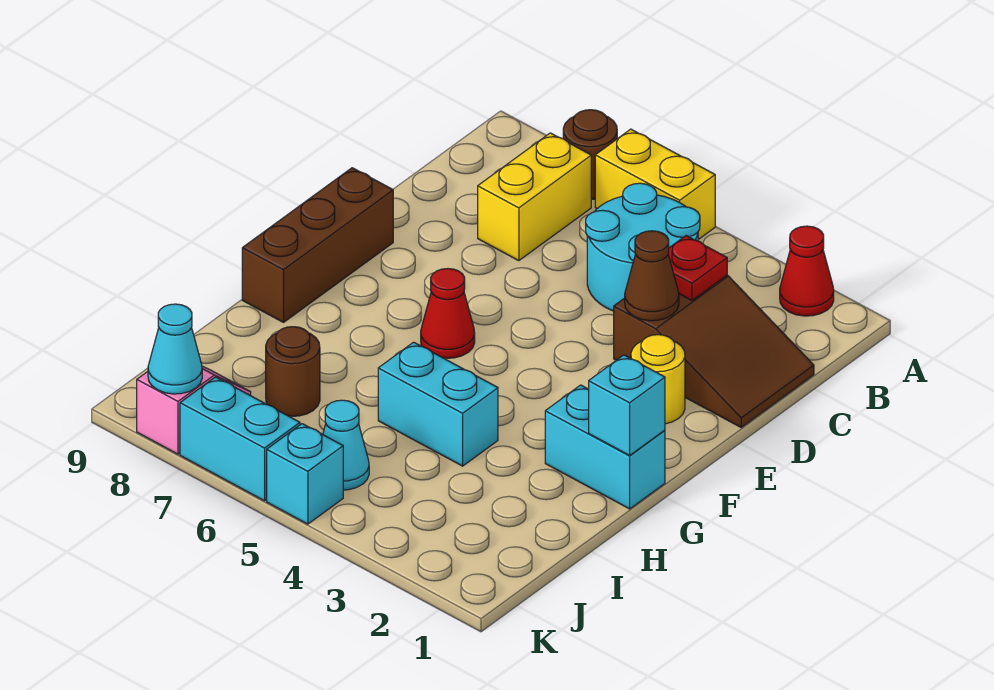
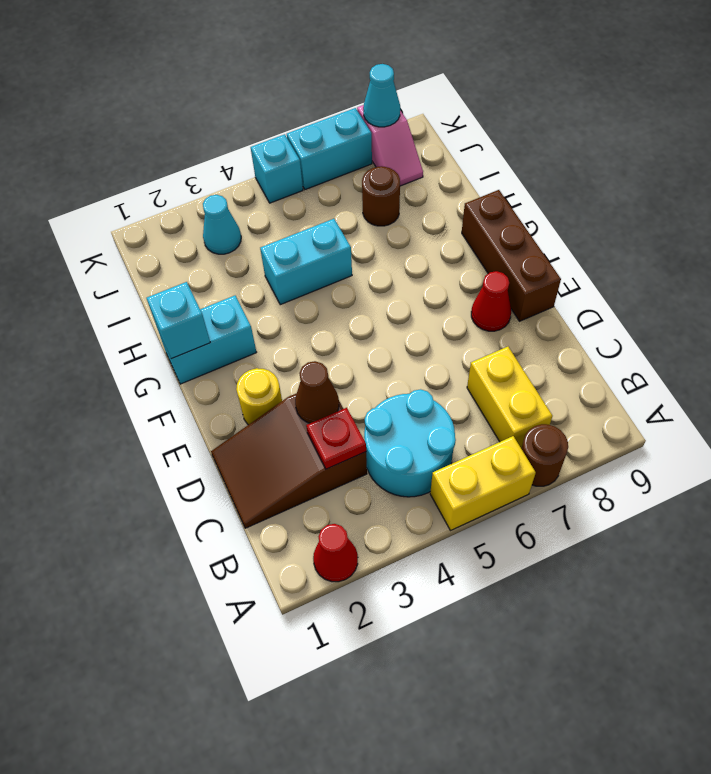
red 1x1 cone [421,269,475,358] -> red 1x1 cone moved to [471,271,511,331]
cyan 1x1 cone [323,400,369,490] -> cyan 1x1 cone moved to [203,195,241,254]

